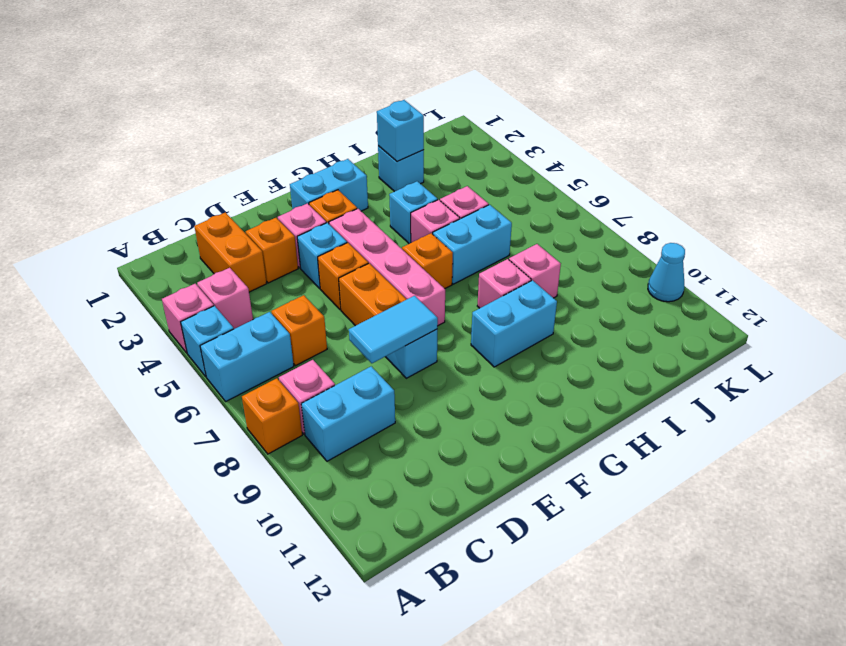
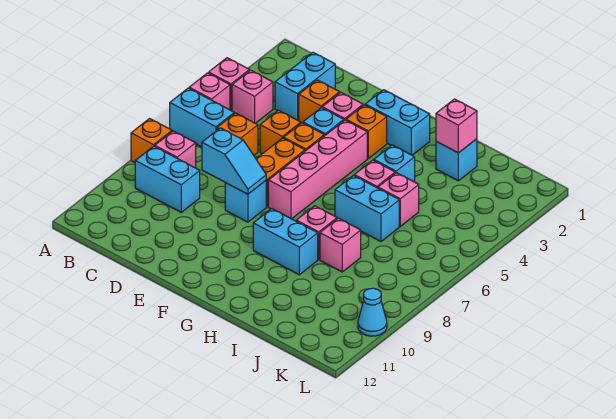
cyan 1x1 brick [181,306,234,377] -> pink 1x1 brick [189,73,230,110]
orange 1x2 brick [194,212,267,292] -> cyan 1x2 brick [275,52,335,121]
cyan 1x2 tile [349,296,438,363] -> cyan 1x2 slope [202,128,266,194]
orange 1x1 brick [402,233,453,289] -> orange 1x1 brick moved to [260,110,301,154]
cyan 1x1 brick [377,100,424,162] -> pink 1x1 brick [436,99,477,153]

